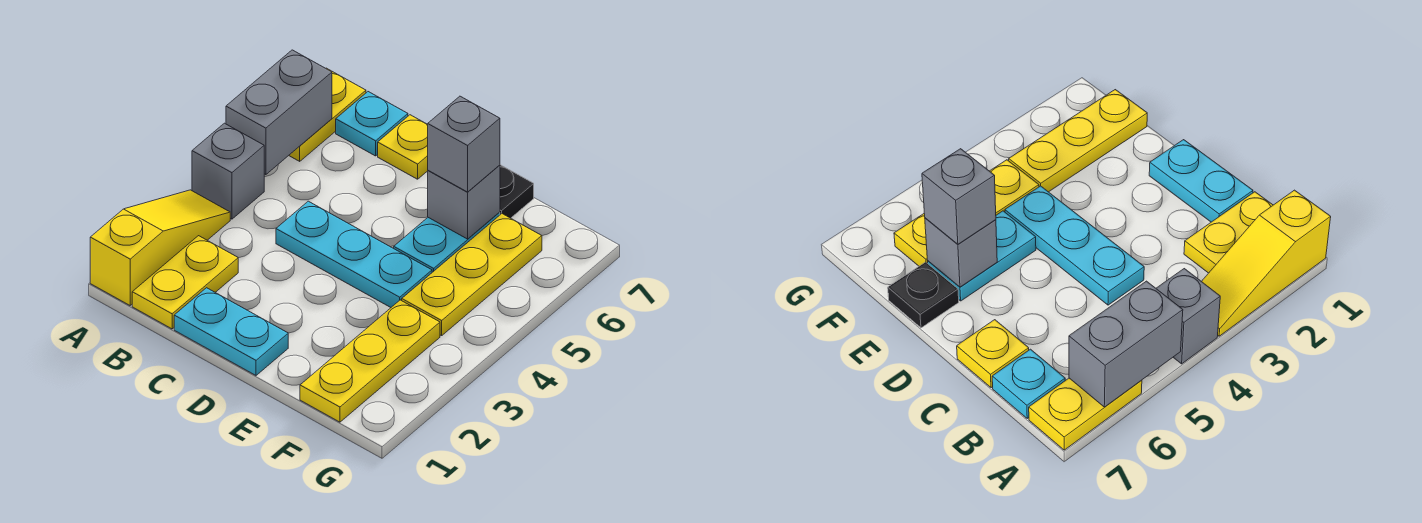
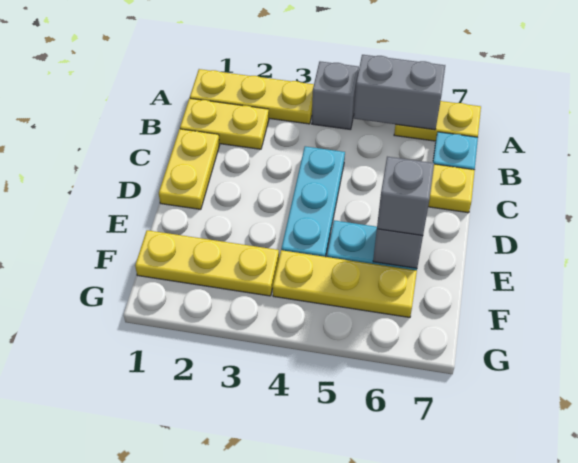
yellow 1x3 slope [90,190,230,305] -> yellow 1x3 plate [190,69,314,124]
cyan 1x2 plate [174,288,288,375] -> yellow 1x2 plate [159,129,220,209]
black 1x1 plate [500,165,534,218] -> none

